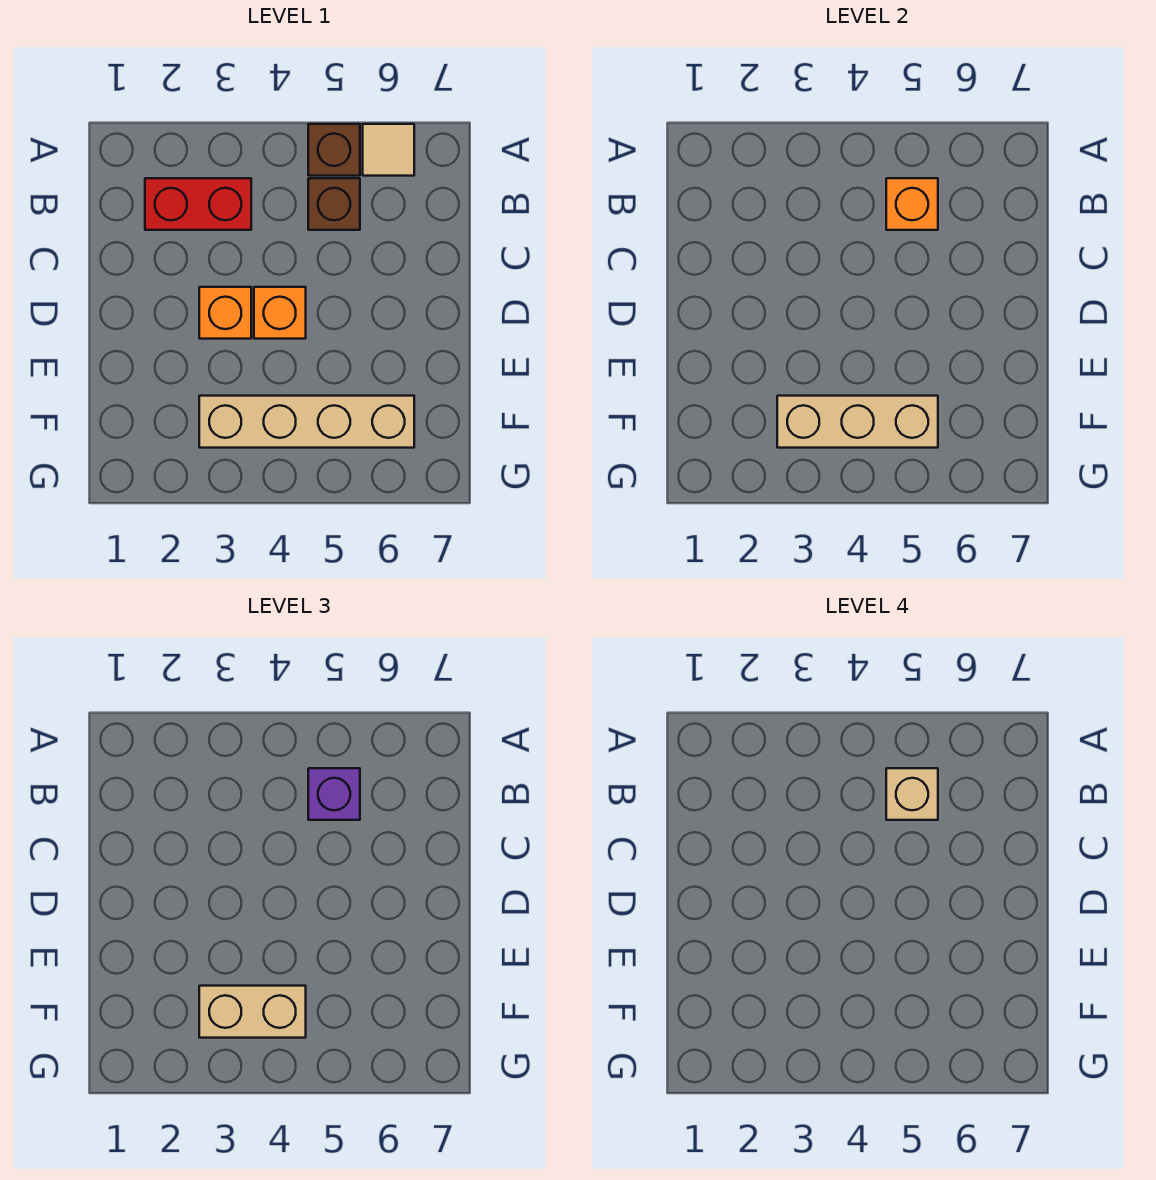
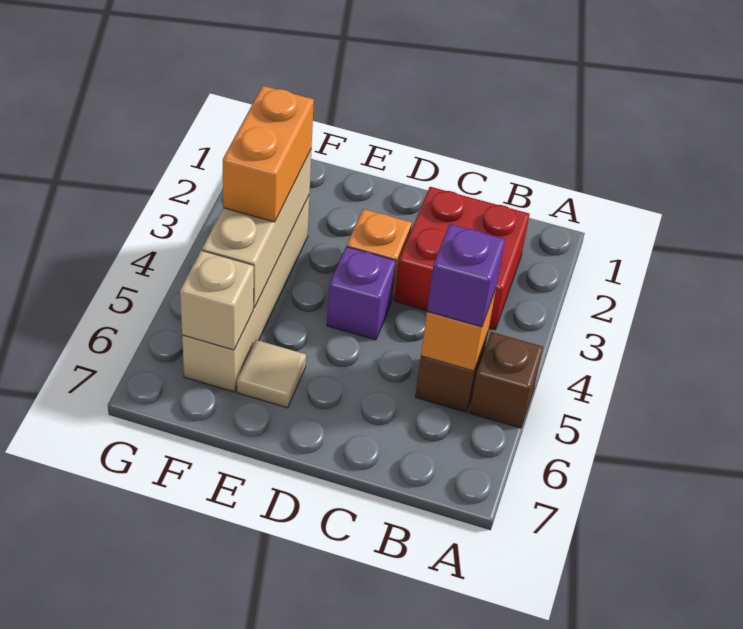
tan 1x1 tile [363,124,414,176] -> tan 1x1 tile moved to [237,340,306,408]
red 1x2 brick [145,178,251,230] -> red 2x2 brick [395,187,530,330]
tan 1x1 brick [886,768,938,820] -> tan 1x1 brick moved to [180,250,254,350]
orange 1x1 brick [254,287,306,339] -> purple 1x1 brick [327,247,396,340]
tan 1x2 brick [199,986,306,1038] -> orange 1x2 brick [223,86,314,222]

